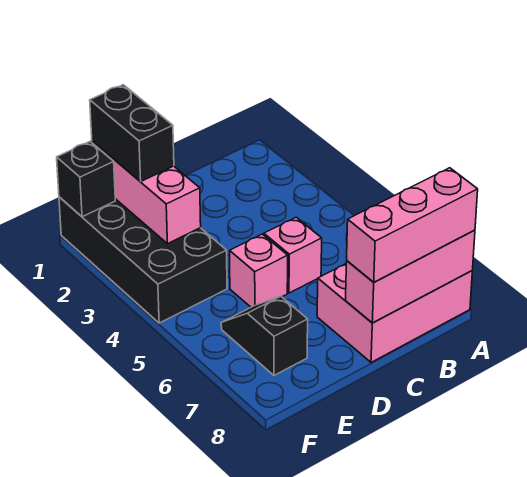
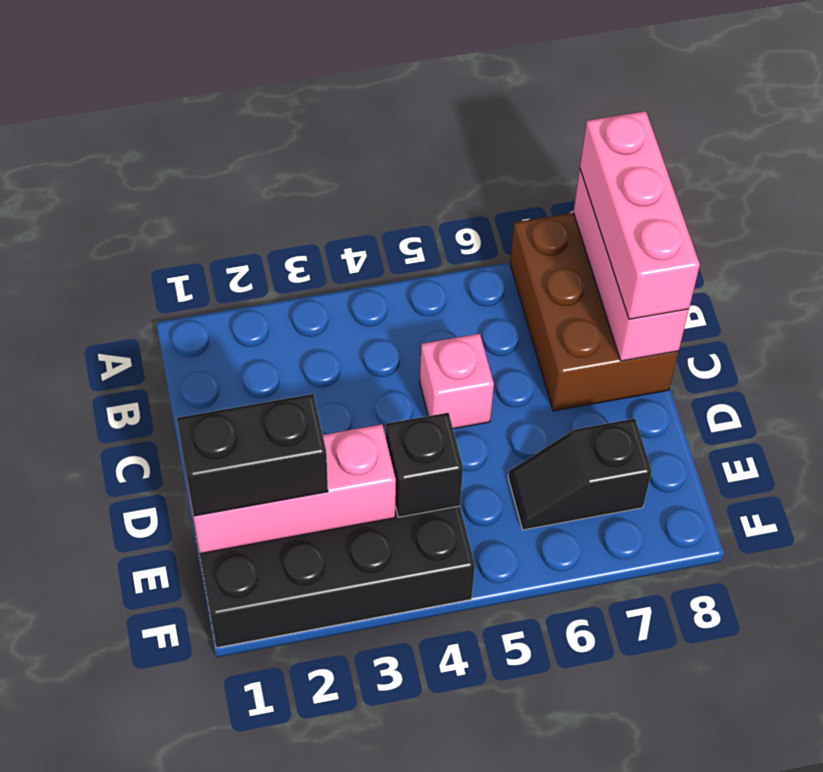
pink 2x3 brick [317,264,472,362] -> brown 2x3 brick [510,213,678,411]
pink 1x1 brick [230,234,288,307] -> none
black 1x1 brick [57,142,115,217] -> black 1x1 brick moved to [386,413,463,517]

